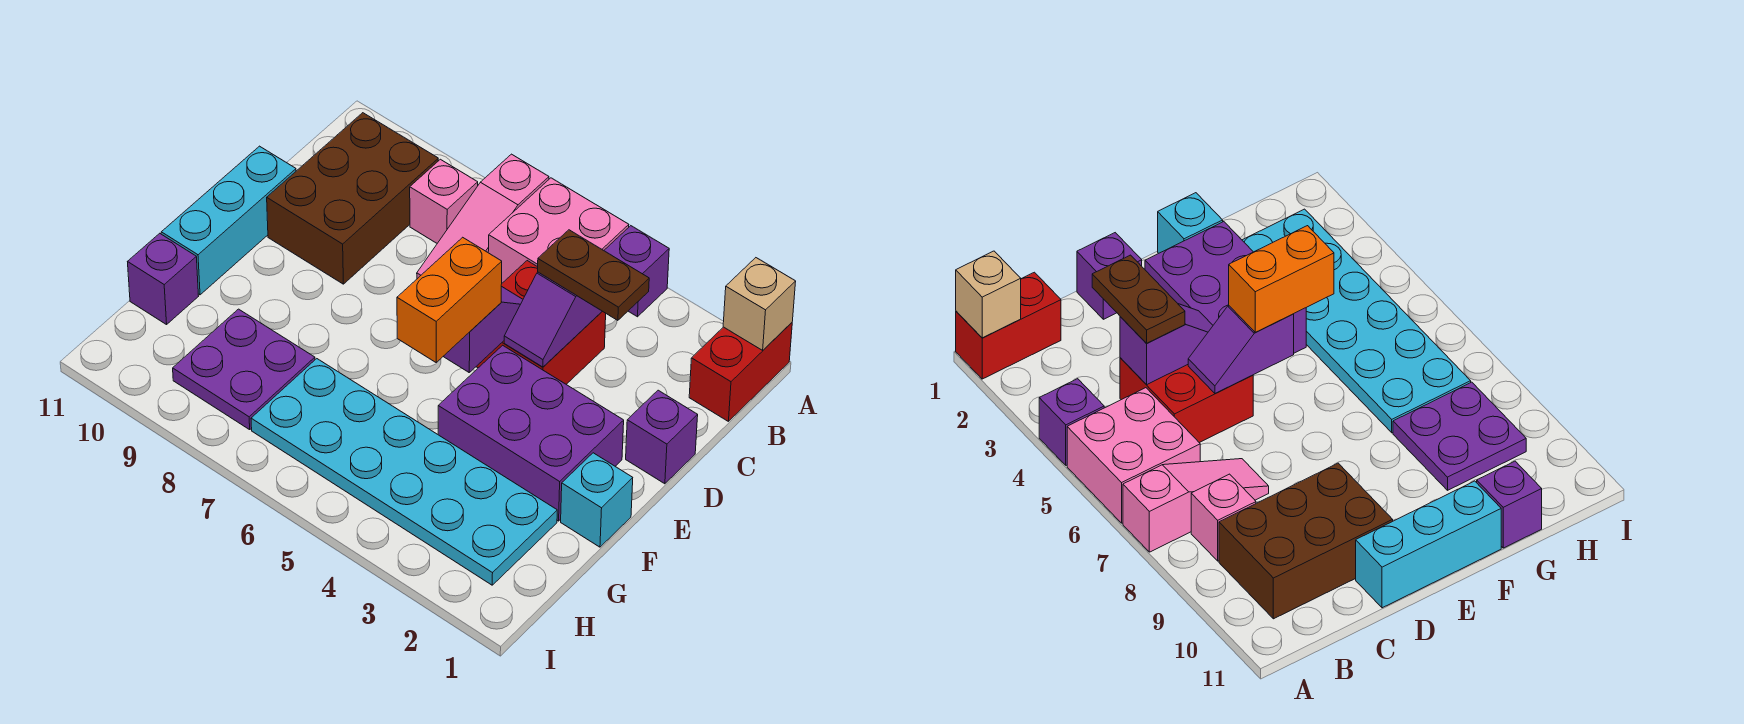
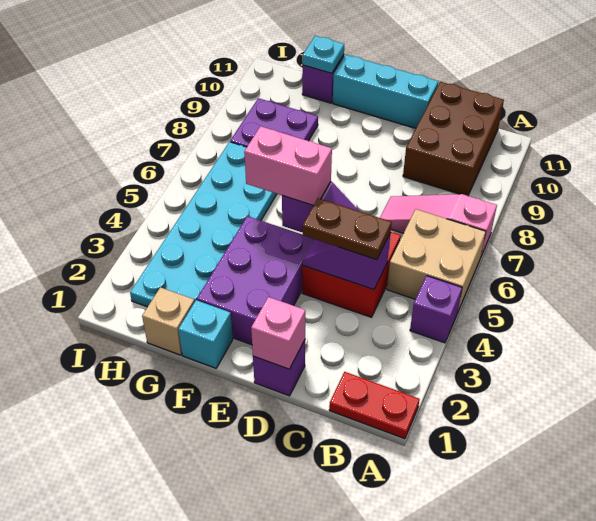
red 1x2 brick [689,323,792,421] -> red 1x2 plate [329,372,420,439]
tan 1x1 brick [723,258,796,350] -> tan 1x1 brick moved to [142,287,194,355]
pink 2x2 brick [488,178,629,283] -> tan 2x2 brick [387,209,486,313]
pink 1x1 brick [410,159,478,243] -> pink 1x1 brick moved to [251,297,305,369]
brown 2x3 brick [267,113,438,284] -> brown 2x3 brick turned to [403,82,504,196]
brown 1x2 plate [538,230,649,320] -> brown 1x2 plate turned to [303,198,392,260]
orange 1x2 brick [397,237,502,362] -> pink 1x2 brick [244,126,332,205]
none -> cyan 1x1 plate [303,36,344,73]

